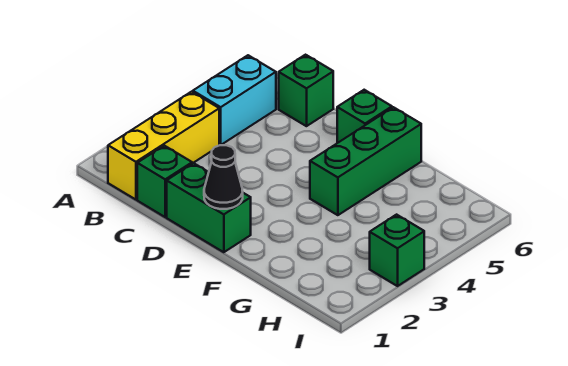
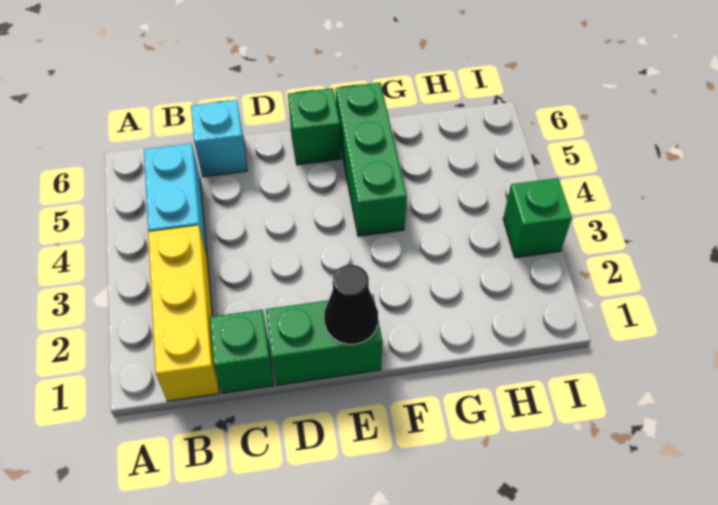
green 1x1 brick [279,55,333,126] -> cyan 1x1 brick [191,100,247,177]

